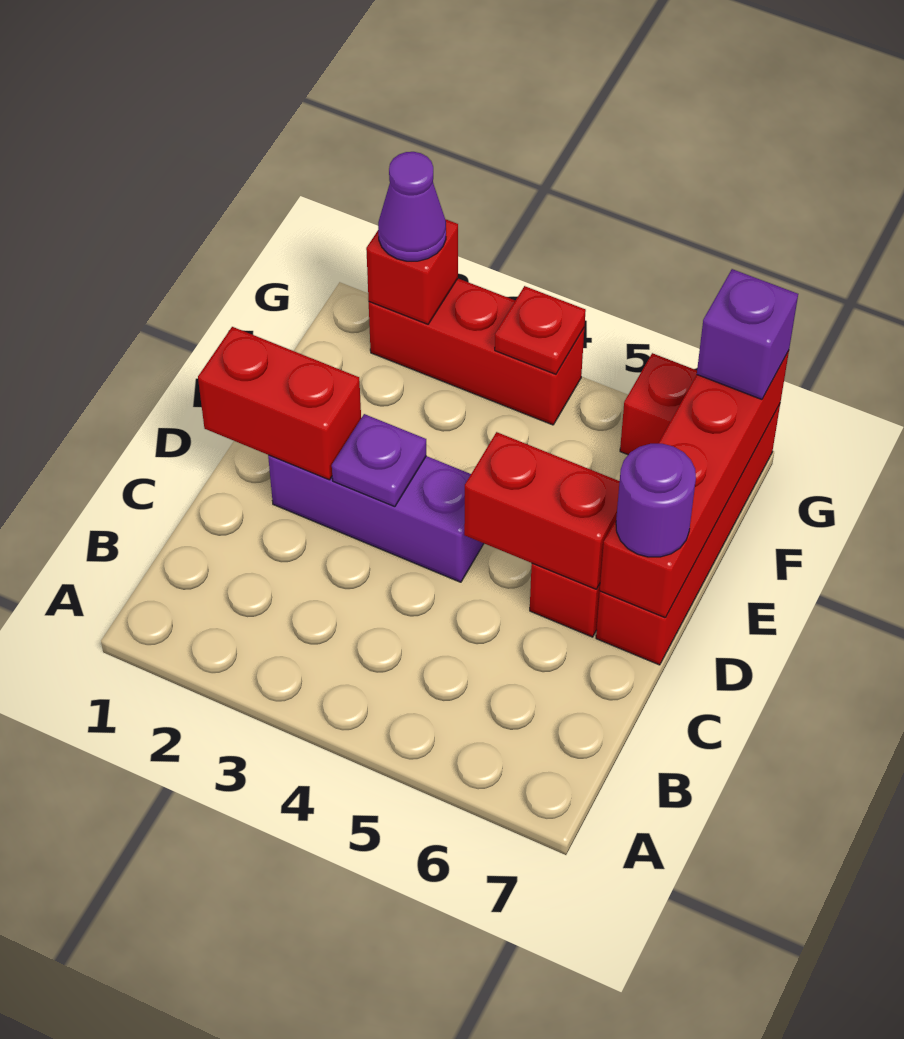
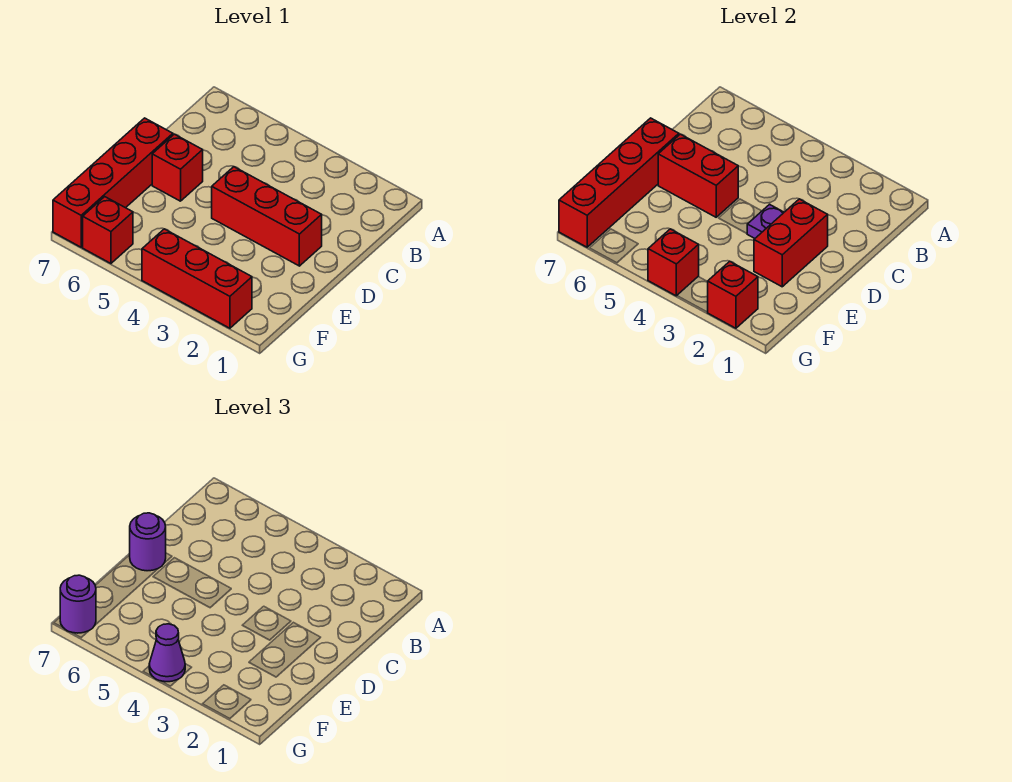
red 1x2 brick [198,327,361,480] -> red 1x2 brick turned to [754,199,828,287]
purple 1x3 brick [268,455,484,582] -> red 1x3 brick [212,167,322,266]
purple 1x1 cone [378,152,446,261] -> purple 1x1 cone moved to [149,624,185,682]
red 1x1 plate [495,286,586,374] -> red 1x1 brick [648,229,699,296]
purple 1x1 brick [697,269,798,399] -> purple 1x1 round brick [60,575,96,633]

